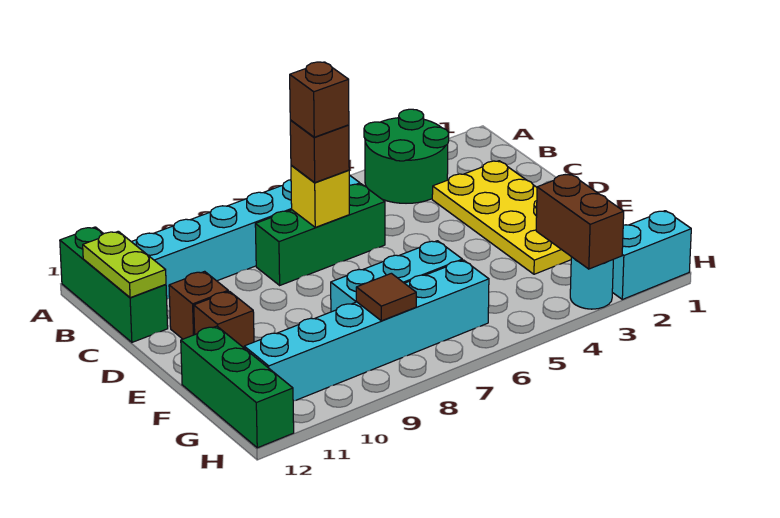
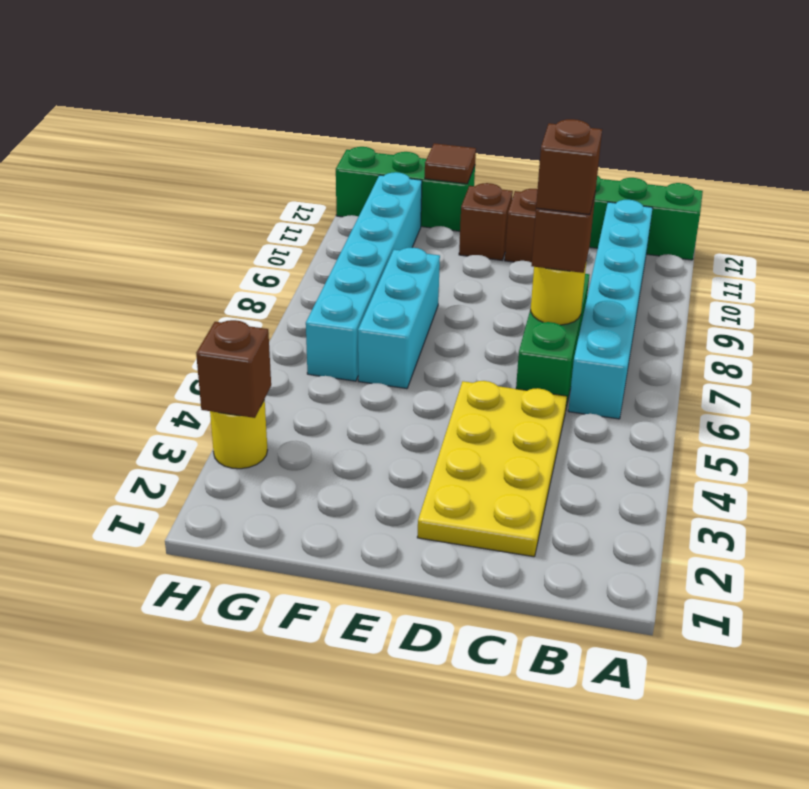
green 2x2 round brick [364,109,449,203] -> none
lime 1x2 plate [83,231,166,298] -> none
yellow 2x4 plate [432,161,571,274] -> yellow 2x4 plate turned to [417,381,567,557]
yellow 1x1 brick [291,166,349,227] -> yellow 1x1 round brick [531,265,586,325]
brown 1x2 brick [536,174,624,269] -> brown 1x1 brick [196,320,271,418]
brown 1x1 tile [356,273,416,321] -> brown 1x1 tile moved to [425,143,476,184]
cyan 1x2 brick [612,211,691,299] -> none
cyan 1x1 round brick [570,257,613,309] -> yellow 1x1 round brick [210,399,267,469]

